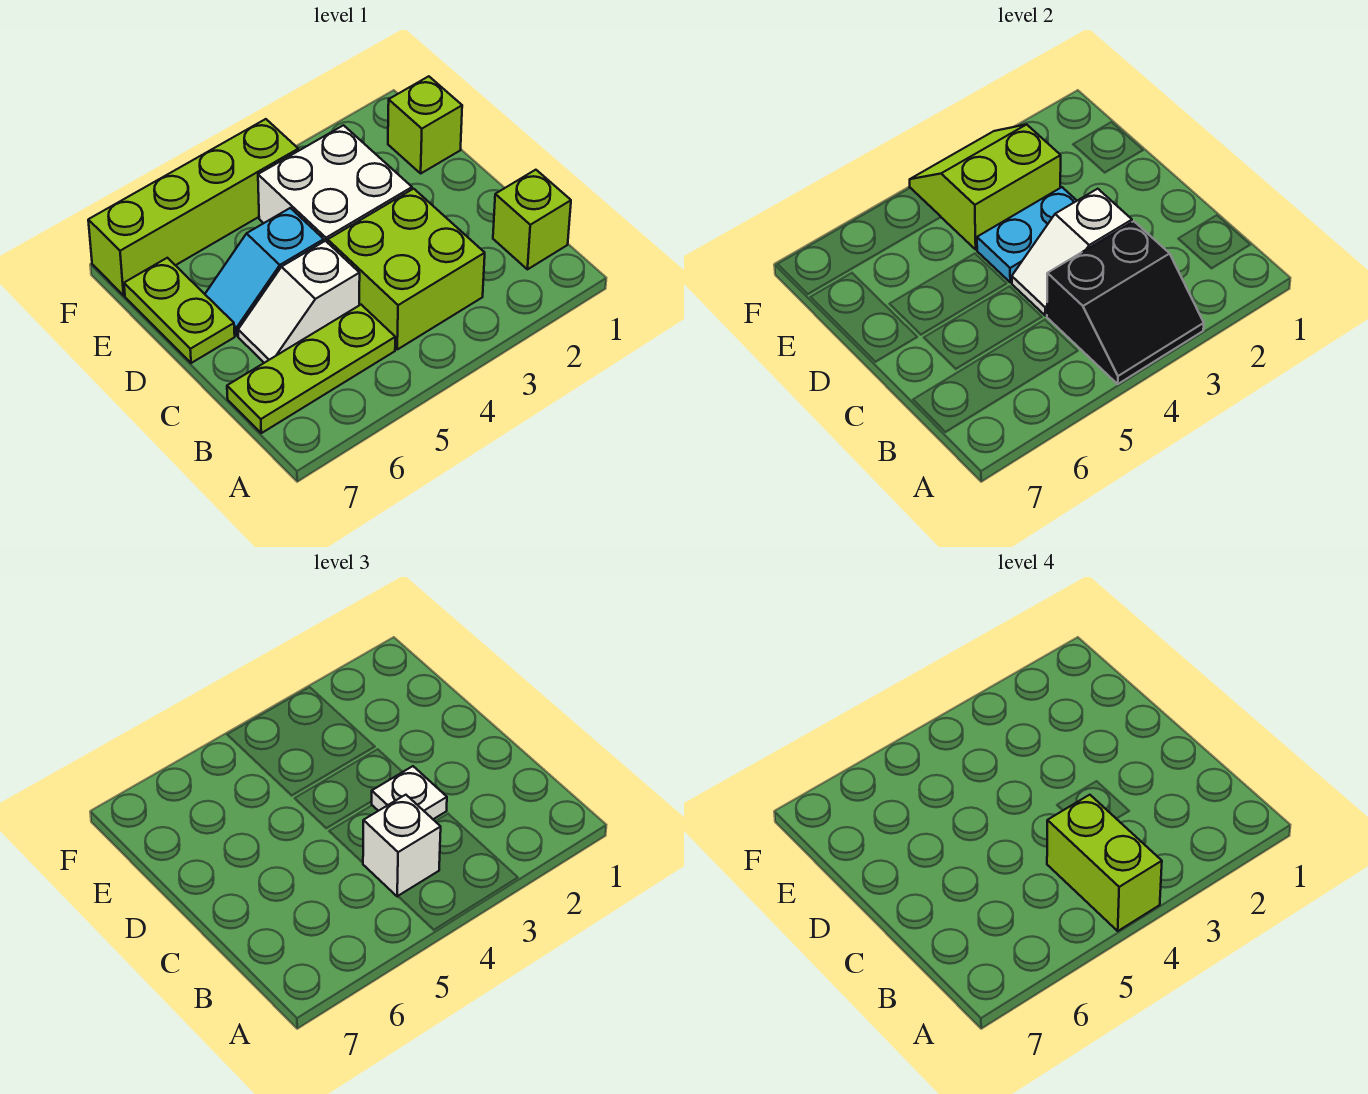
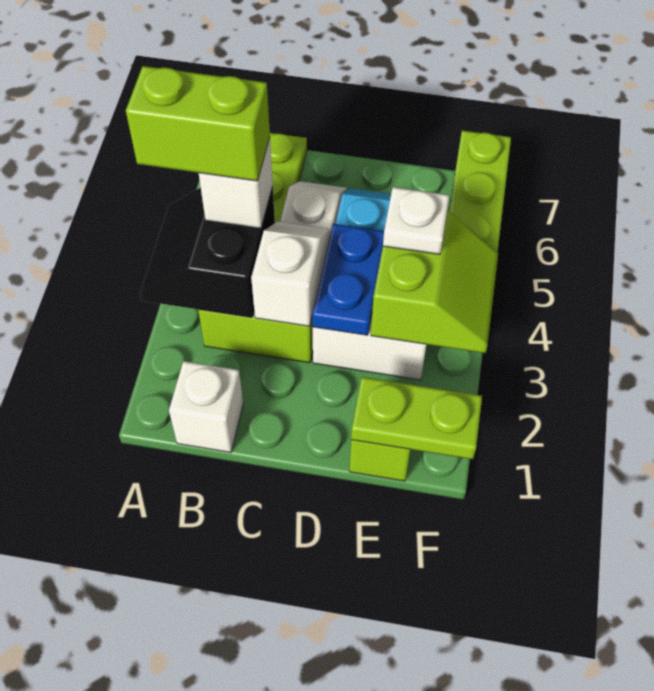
lime 1x1 brick [493,170,571,269] -> white 1x1 brick [169,361,243,452]
white 1x1 plate [372,766,447,819] -> white 1x1 plate moved to [383,187,449,254]
cyan 1x2 plate [977,187,1077,282] -> blue 1x2 plate [312,224,384,335]
lime 1x2 plate [124,258,235,363] -> lime 1x2 plate moved to [351,377,482,459]

